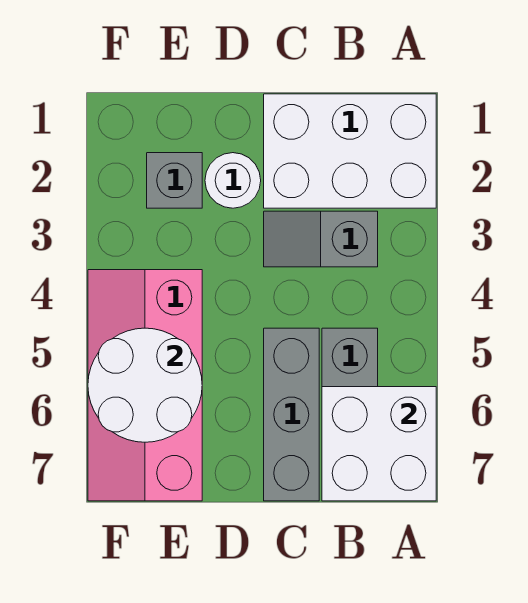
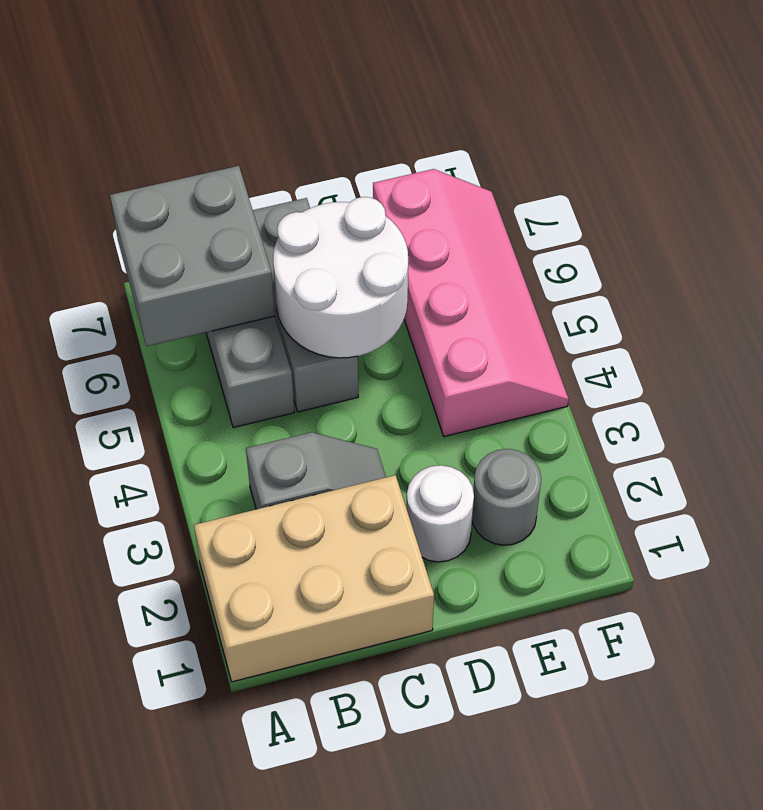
white 2x3 brick [264,94,436,208] -> tan 2x3 brick [194,475,434,682]
white 2x2 brick [322,387,436,501] -> grey 2x2 brick [110,166,275,346]
grey 1x1 brick [147,153,202,208] -> grey 1x1 round brick [472,449,541,545]
white 2x2 round brick [88,328,202,442] -> white 2x2 round brick moved to [273,197,408,358]

